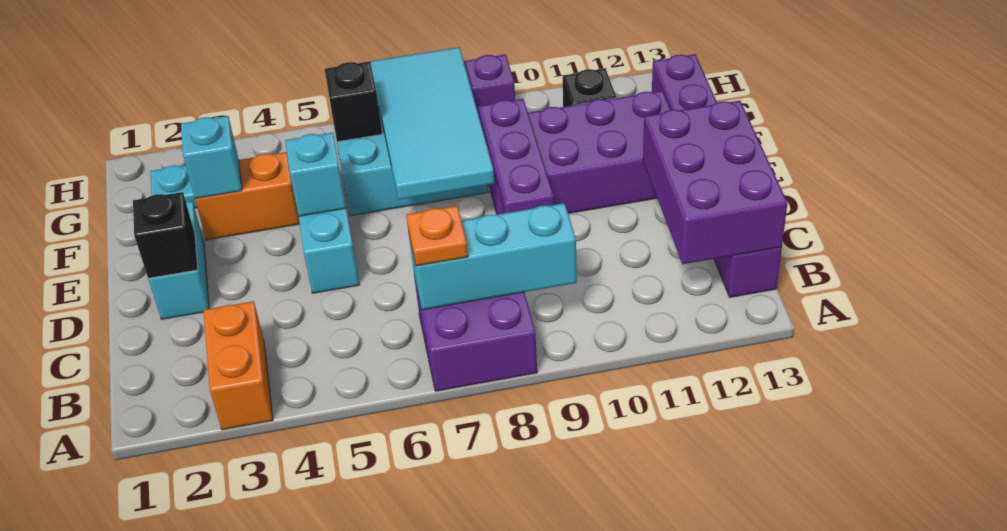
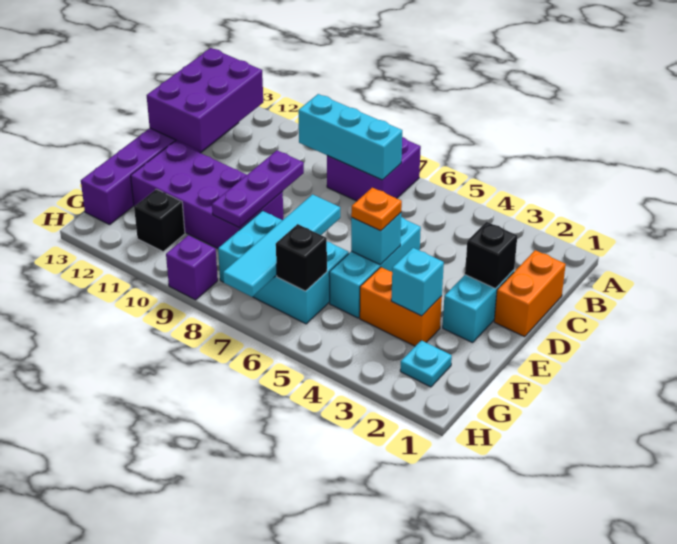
orange 1x2 brick [204,301,273,430] -> orange 1x2 brick moved to [494,250,566,337]
orange 1x1 plate [406,206,468,266] -> orange 1x1 plate moved to [351,188,402,231]
cyan 2x4 tile [370,47,495,199] -> cyan 1x4 tile [223,194,340,297]

